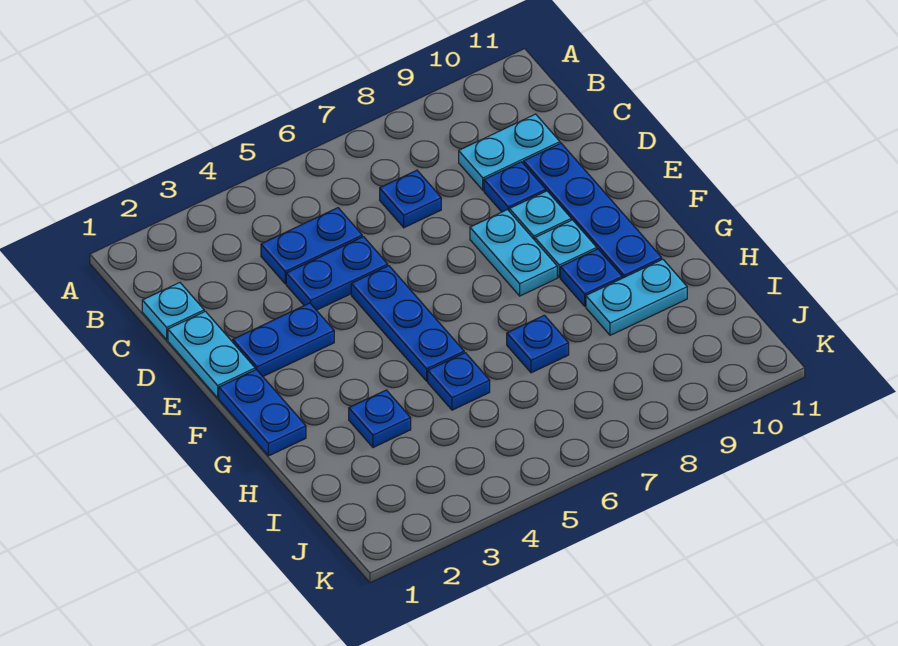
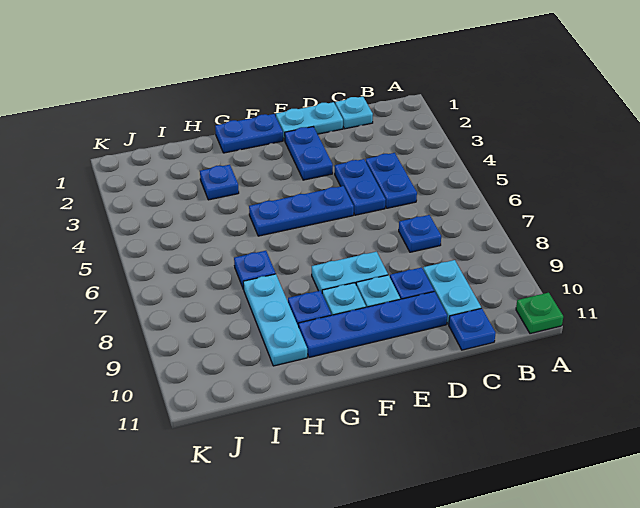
none -> green 1x1 plate [516,293,563,334]
blue 1x1 plate [428,353,490,410] -> blue 1x1 plate moved to [449,308,496,350]
cyan 1x2 plate [586,259,687,335] -> cyan 1x3 plate [243,274,307,366]

